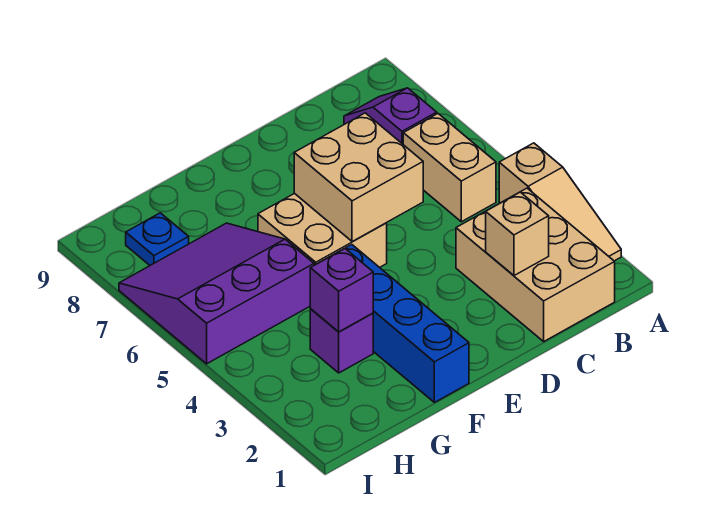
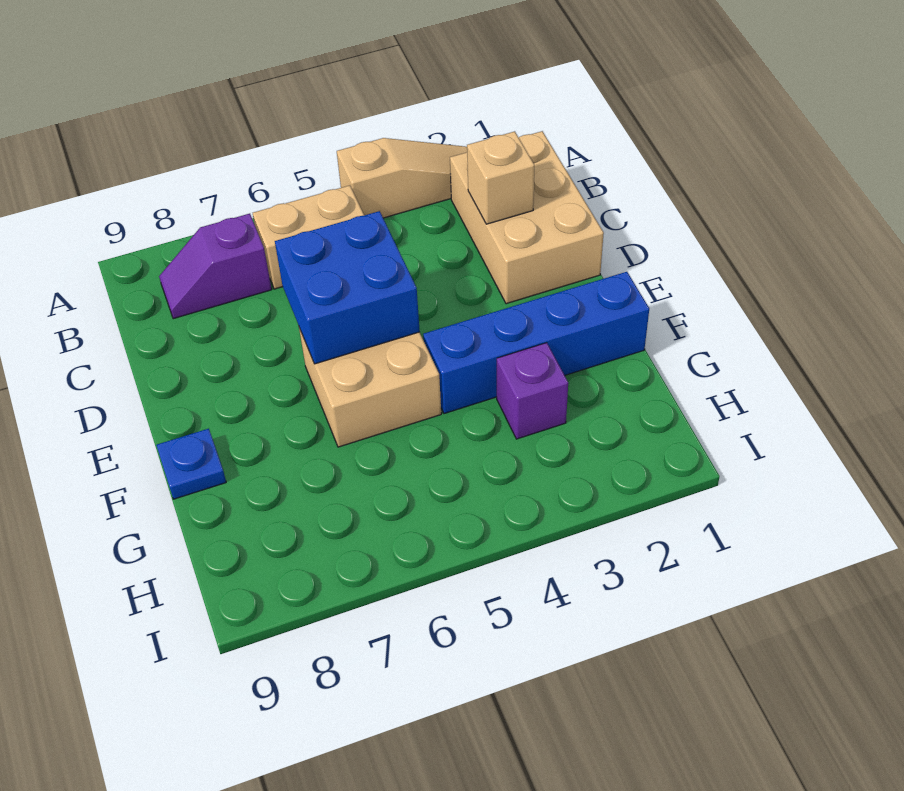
tan 2x3 brick [456,188,615,341] -> tan 2x3 brick turned to [450,131,604,304]
tan 2x2 brick [294,113,423,242] -> blue 2x2 brick [275,211,420,364]
purple 1x1 brick [310,249,373,332] -> none
purple 3x3 slope [119,223,314,364] -> none
blue 1x1 plate [126,213,189,265] -> blue 1x1 plate moved to [156,429,226,499]

